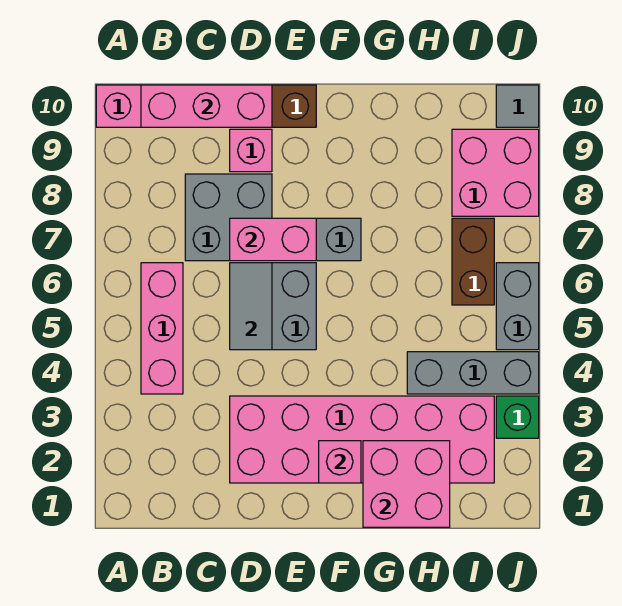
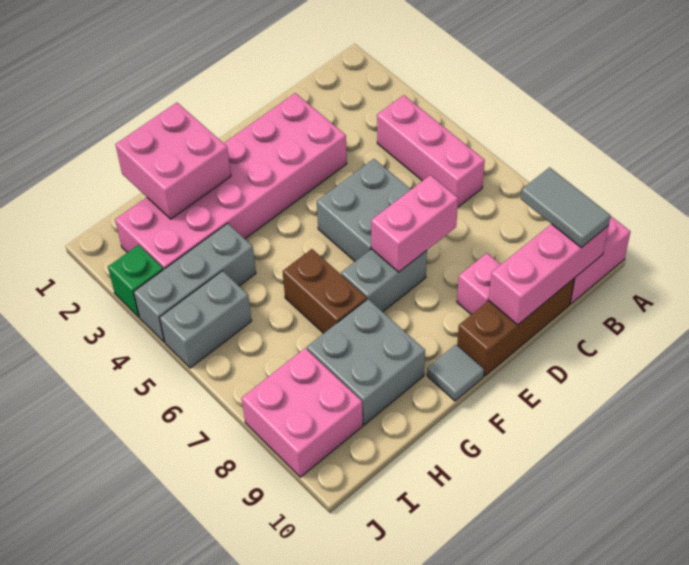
grey 2x2 brick [185,174,272,261] -> grey 2x2 brick moved to [307,299,425,425]
grey 1x2 tile [230,263,272,350] -> grey 1x2 tile moved to [521,167,611,248]
pink 1x1 brick [319,441,361,483] -> none
brown 1x2 brick [452,218,494,305] -> brown 1x2 brick moved to [283,249,367,333]
grey 1x2 brick [496,263,539,350] -> grey 1x2 brick turned to [160,271,252,368]
grey 1x1 tile [496,85,539,127] -> grey 1x1 tile moved to [427,345,484,401]

